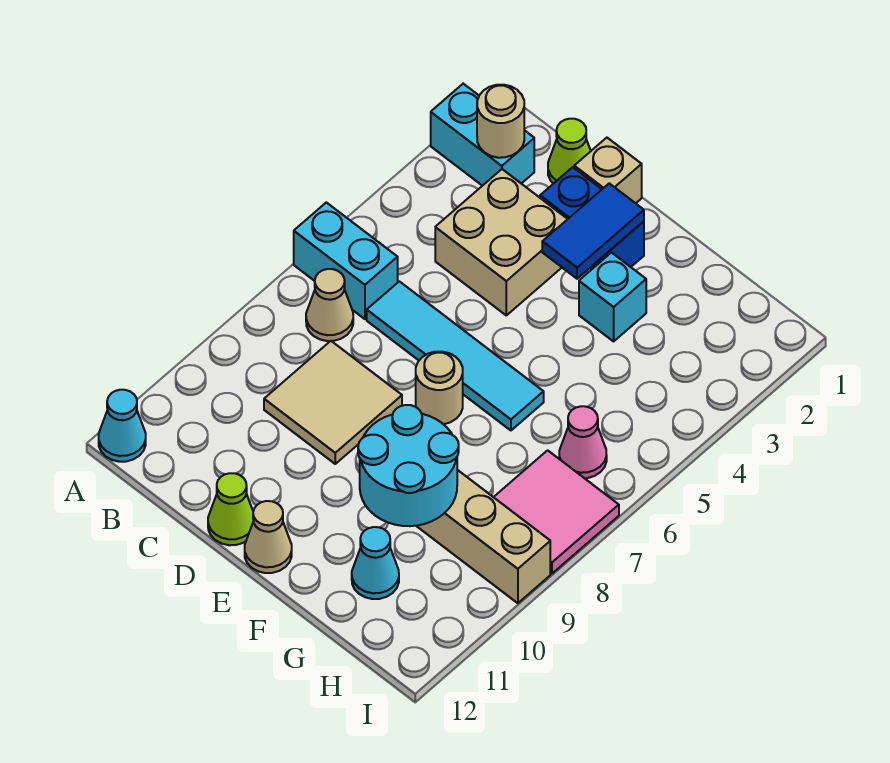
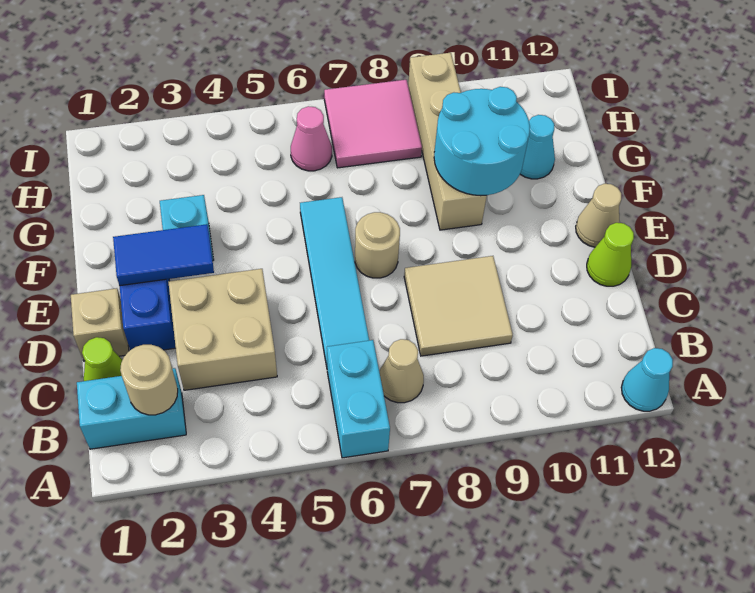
cyan 1x2 brick [431,84,534,186] -> cyan 1x2 brick turned to [77,368,186,449]

